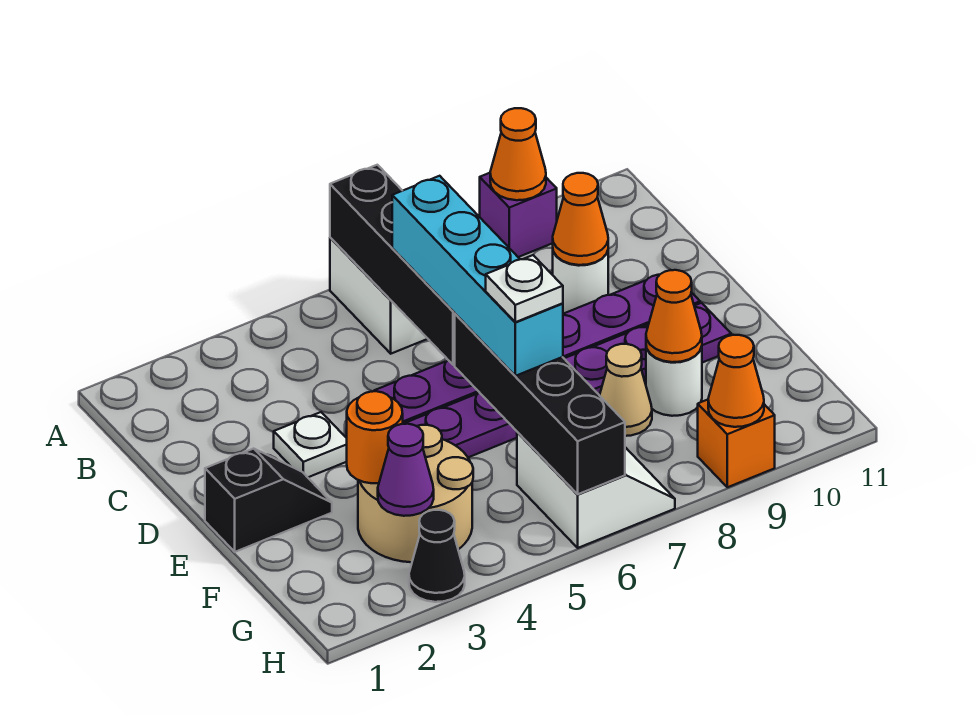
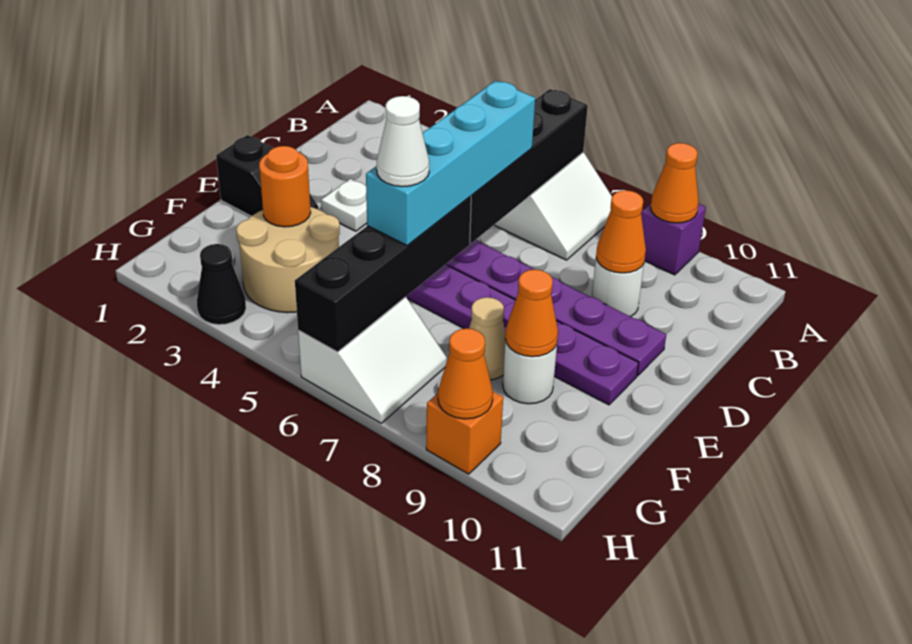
white 1x1 plate [486,255,563,322] -> white 1x1 cone [377,96,429,187]
purple 1x1 cone [378,424,434,516] -> none

